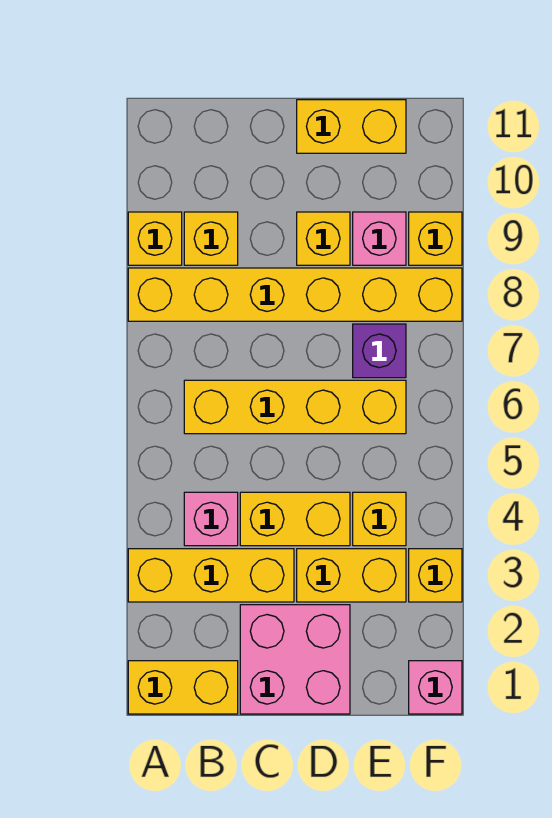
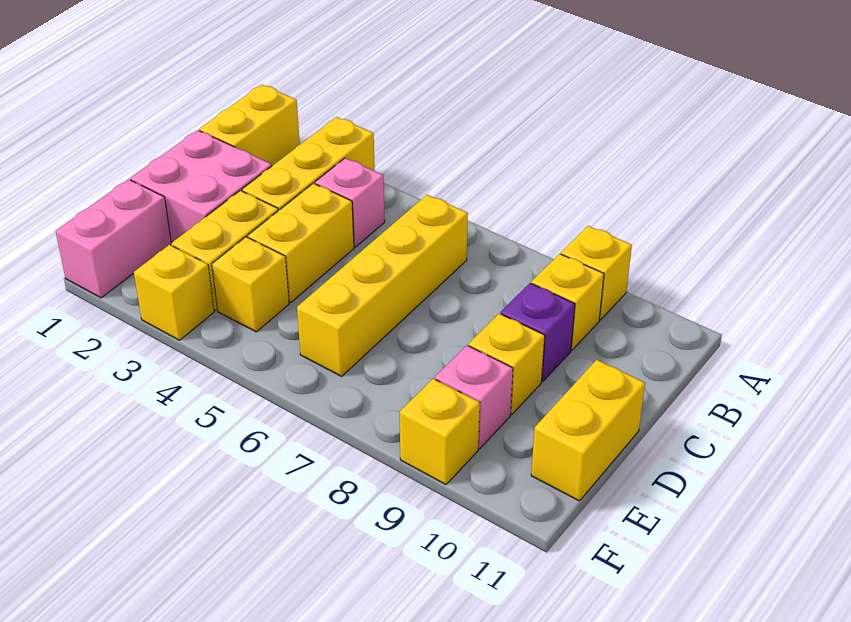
yellow 1x6 brick [128,268,462,321] -> none
purple 1x1 brick [353,324,406,378] -> purple 1x1 brick moved to [501,283,575,381]
pink 1x1 brick [409,661,462,714] -> pink 1x2 brick [56,179,171,298]

